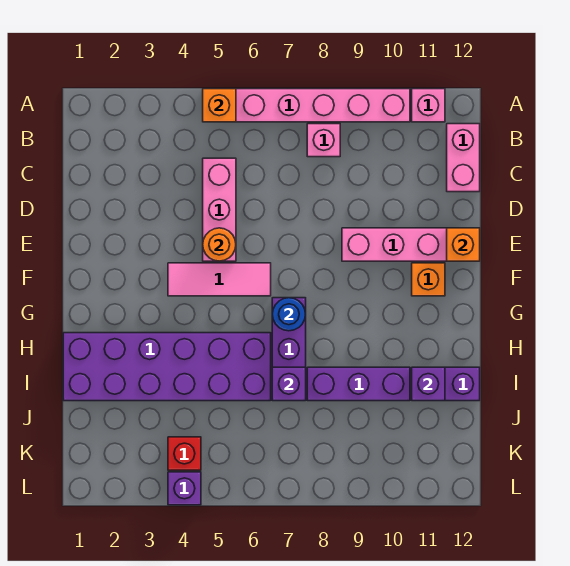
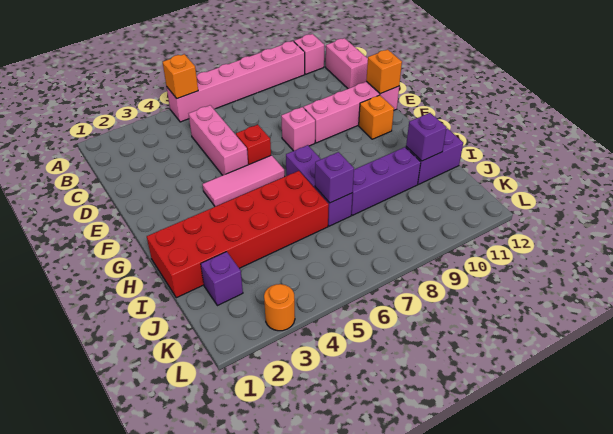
pink 1x1 brick [307,124,340,157] -> pink 1x1 brick moved to [281,107,315,151]
orange 1x1 round brick [203,228,236,261] -> orange 1x1 round brick moved to [264,284,295,331]
blue 1x1 round brick [272,298,306,331] -> none
purple 2x6 brick [63,333,271,401] -> red 2x6 brick [147,171,329,298]
red 1x1 brick [168,437,201,470] -> red 1x1 brick moved to [236,125,271,165]
purple 1x1 brick [168,472,201,505] -> purple 1x1 brick moved to [201,252,243,306]

